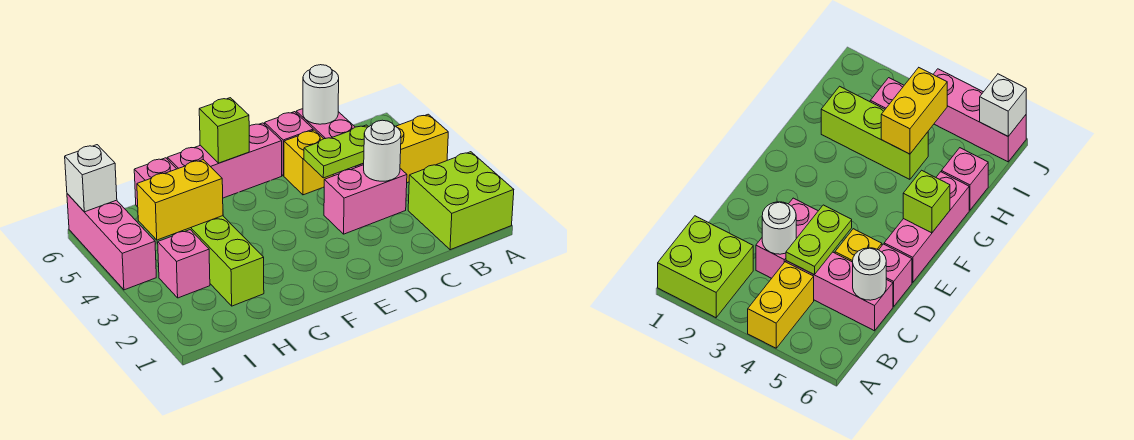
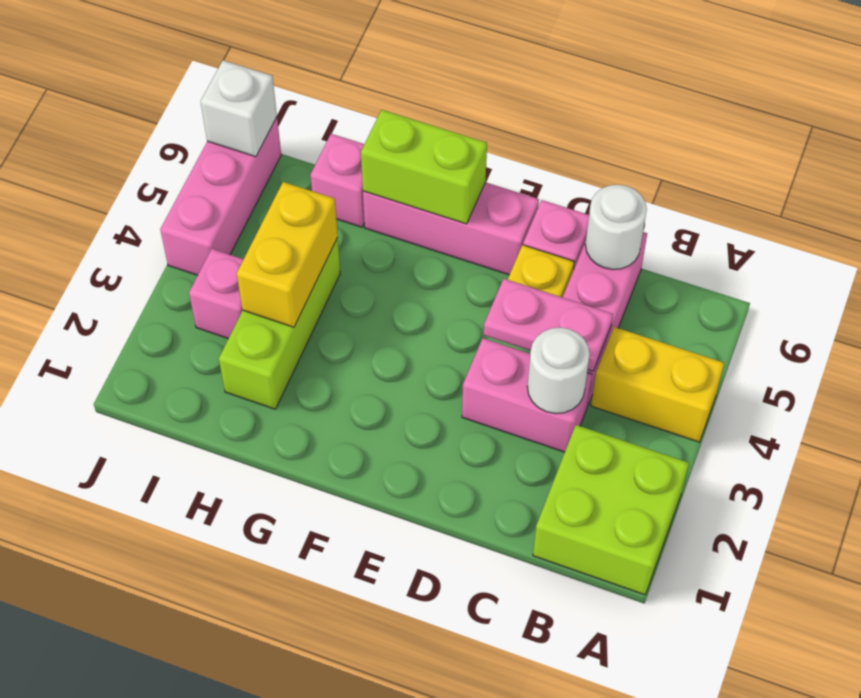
lime 1x2 plate [304,125,368,178] -> pink 1x2 plate [484,279,613,371]
lime 1x1 brick [199,98,249,163] -> lime 1x2 brick [361,110,487,224]
yellow 1x2 brick [137,160,223,240] -> yellow 1x2 brick turned to [237,182,338,327]

